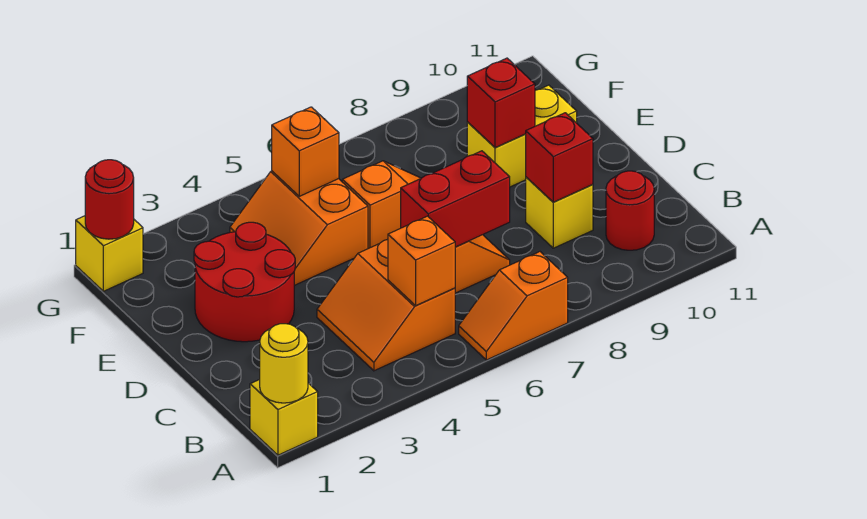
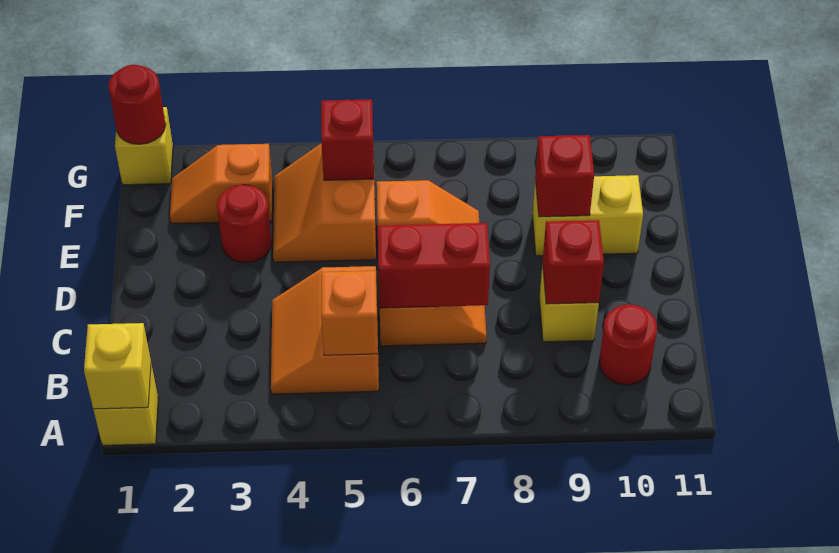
yellow 1x1 round brick [260,324,308,403] -> yellow 1x1 brick [84,323,151,409]
orange 1x2 slope [459,252,568,360] -> orange 1x2 slope moved to [170,144,273,224]
red 2x2 round brick [194,222,295,342] -> red 1x1 round brick [217,185,272,263]
orange 1x1 brick [272,107,339,196] -> red 1x1 brick [321,99,374,180]

